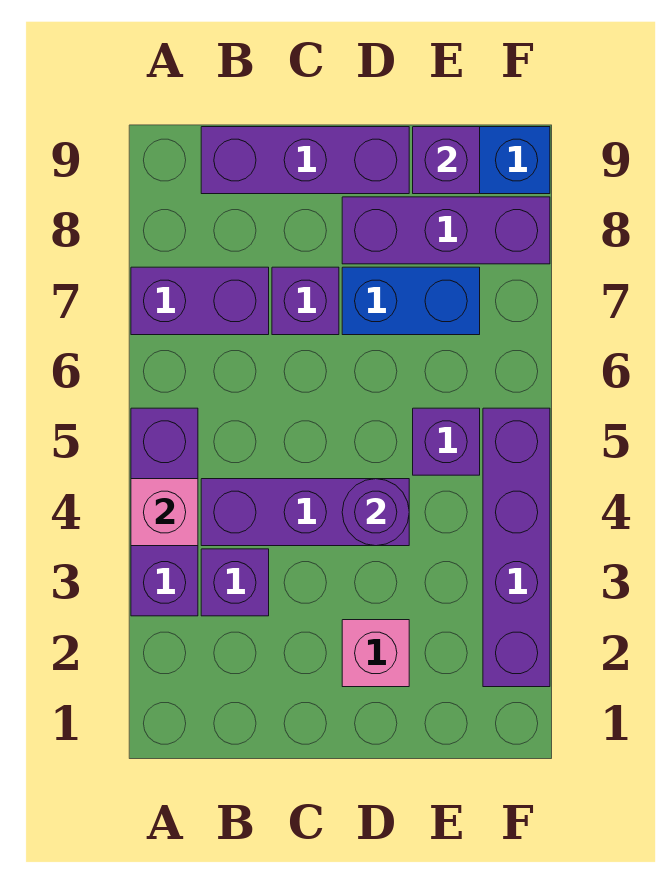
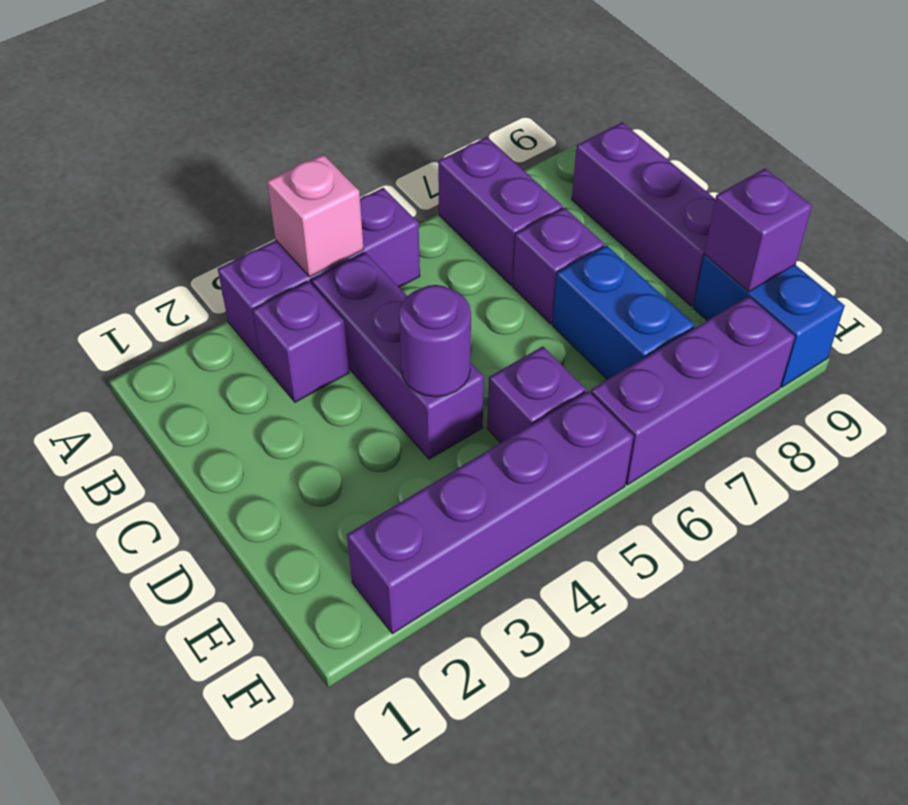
pink 1x1 brick [342,620,409,687] -> none
purple 1x3 brick [342,197,550,264] -> purple 1x3 brick turned to [591,296,795,485]

